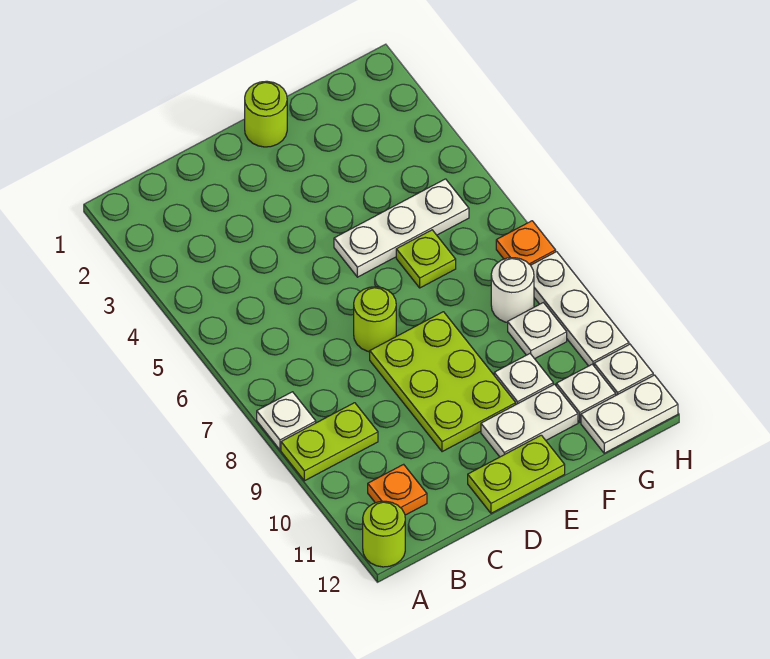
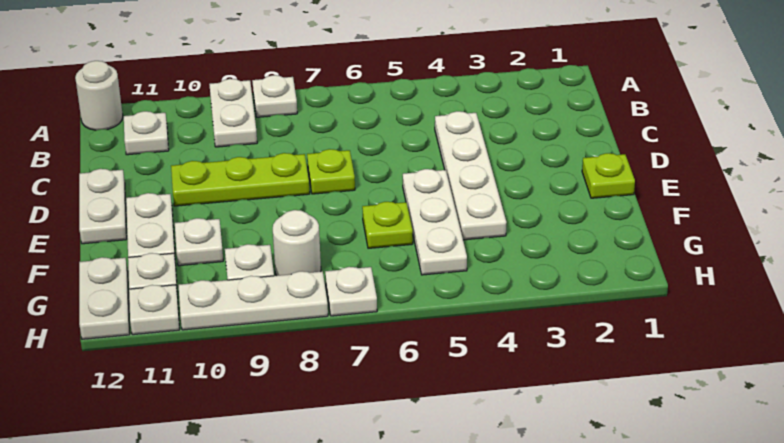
lime 1x2 plate [281,403,378,481] -> white 1x2 plate [209,79,257,147]
lime 1x1 round brick [363,501,405,567] -> white 1x1 round brick [75,61,123,130]
orange 1x1 plate [368,464,427,515] -> white 1x1 plate [124,111,169,155]
none -> white 1x4 plate [435,111,507,240]
lime 1x1 round brick [354,287,396,352] -> lime 1x1 plate [307,149,355,194]
lime 2x3 plate [370,312,516,452] -> lime 1x3 plate [171,153,310,206]
lime 1x2 plate [468,435,565,513] -> white 1x2 plate [79,169,127,244]
lime 1x1 round brick [245,81,287,147] -> lime 1x1 plate [582,153,635,198]
orange 1x1 plate [496,221,556,265] -> white 1x1 plate [325,267,377,316]

